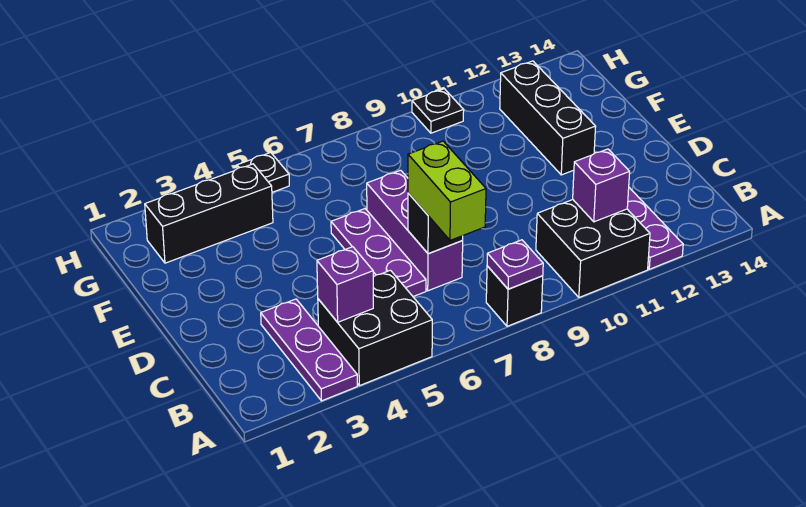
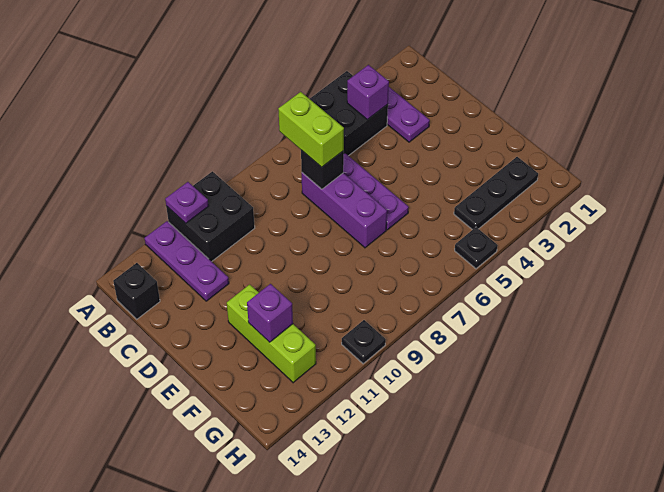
black 1x1 brick [486,266,543,326] -> black 1x1 brick moved to [113,263,160,319]
purple 1x1 plate [487,240,543,289] -> purple 1x1 plate moved to [165,182,209,223]
purple 1x1 brick [573,149,630,222] -> purple 1x1 brick moved to [247,284,293,342]
black 1x3 brick [500,61,596,175] -> lime 1x3 brick [227,284,316,383]
black 1x3 brick [145,164,273,263] -> black 1x3 plate [454,157,538,230]

